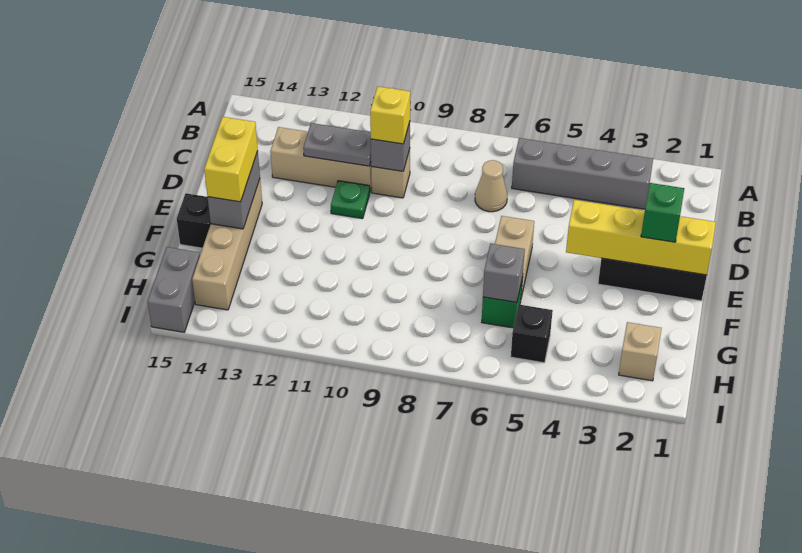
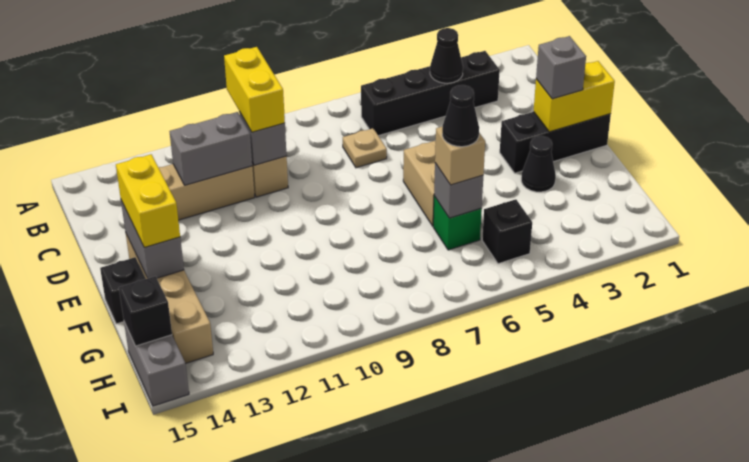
grey 1x4 brick [512,138,653,209] -> black 1x4 brick [361,51,500,136]
none -> black 1x1 cone [430,28,463,83]
tan 1x1 cone [475,160,507,212] -> tan 1x1 plate [343,128,387,168]
yellow 1x1 brick [370,86,410,144] -> yellow 1x2 brick [224,47,285,132]
grey 1x2 plate [303,123,371,166] -> grey 1x2 brick [170,112,252,185]
green 1x1 plate [331,181,370,219] -> none
yellow 1x4 brick [566,200,716,275] -> yellow 1x2 brick [533,61,615,132]
green 1x1 brick [641,183,684,242] -> grey 1x1 brick [536,36,586,99]
none -> black 1x1 cone [521,136,556,192]
none -> black 1x1 cone [442,85,479,147]
tan 1x1 brick [619,322,662,381] -> tan 1x1 brick moved to [435,126,485,185]
none -> black 1x1 brick [119,276,172,346]

